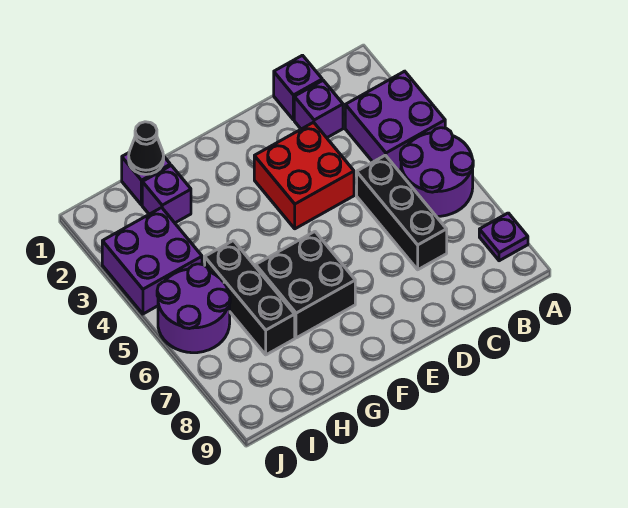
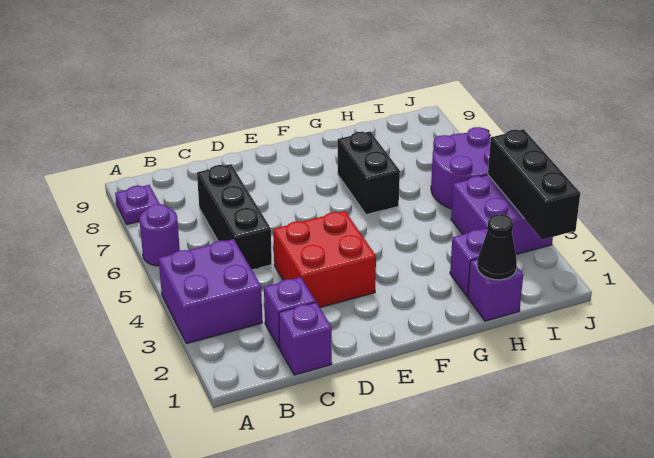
purple 2x2 round brick [400,128,473,216] -> purple 1x1 round brick [139,204,180,266]
black 2x2 brick [256,232,355,338] -> black 1x2 brick [338,131,400,215]
black 1x3 brick [205,241,295,355] -> black 1x3 brick moved to [488,129,580,240]

